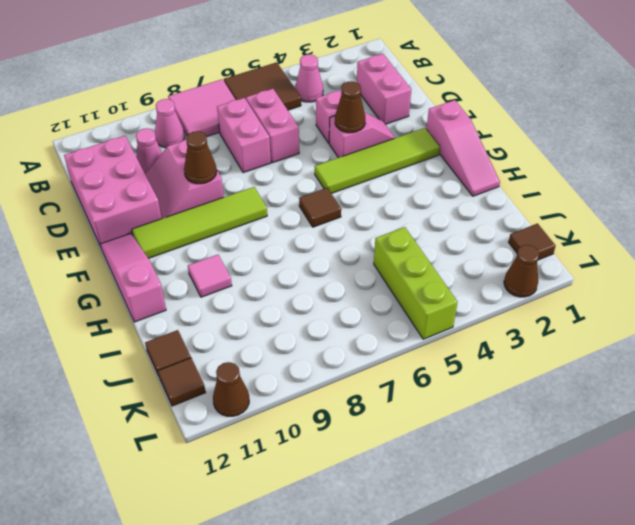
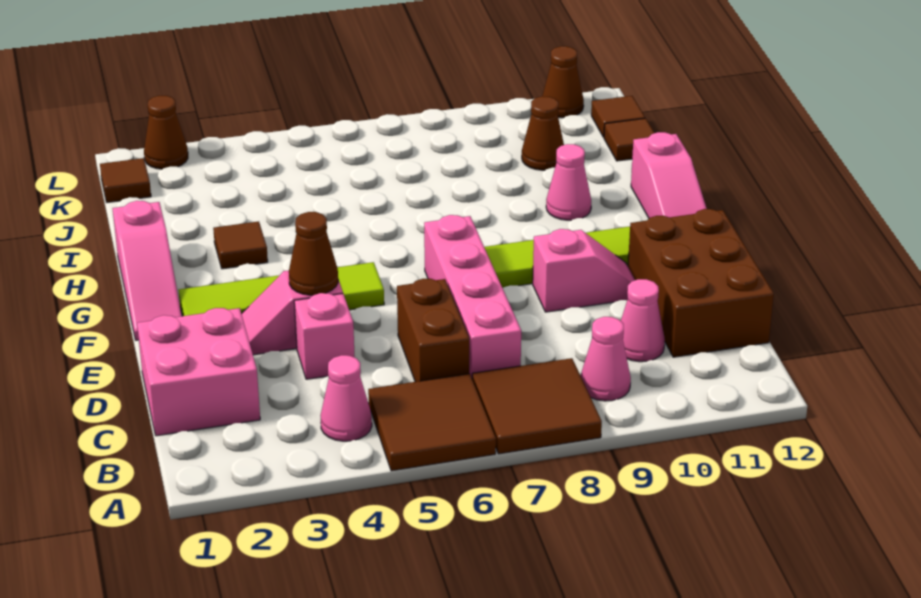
pink 2x2 tile [168,79,235,137] -> brown 2x2 tile [472,358,602,454]
pink 1x2 brick [357,54,411,124] -> pink 2x2 brick [137,308,260,436]
pink 1x2 brick [246,89,299,163] -> brown 1x2 brick [397,279,469,382]
pink 1x2 brick [217,98,271,173] -> pink 1x4 brick [424,215,521,377]
pink 2x3 brick [64,136,162,247] -> brown 2x3 brick [628,209,774,357]
pink 2x2 slope [145,140,224,218] -> pink 1x2 slope [533,229,635,312]
brown 1x1 cone [184,131,217,184] -> brown 1x1 cone moved to [522,96,564,170]
pink 1x3 slope [427,100,500,196] -> pink 1x3 slope turned to [112,201,182,340]
brown 1x1 tile [299,188,341,227] -> brown 1x1 tile moved to [213,221,268,269]
pink 1x1 tile [188,255,232,297] -> pink 1x1 cone [546,144,591,220]
lime 1x3 brick [374,227,458,339] -> none

